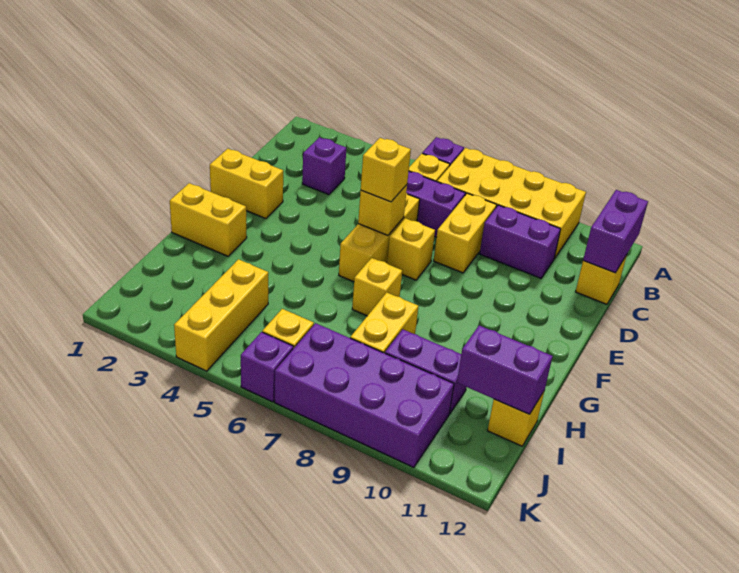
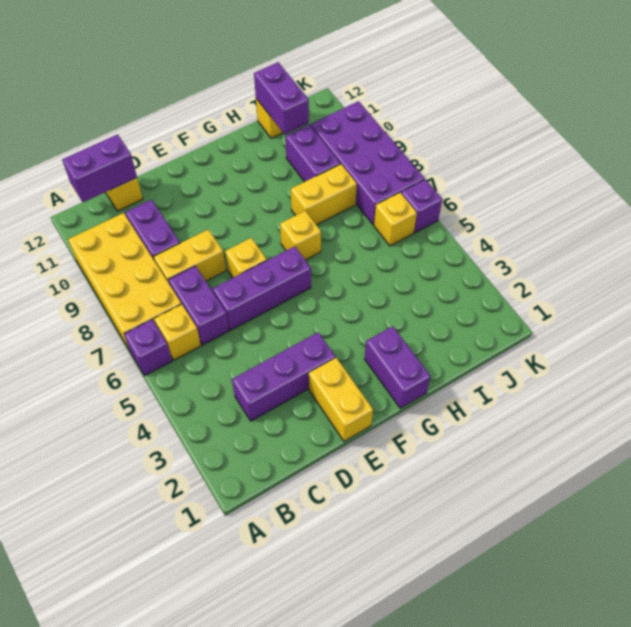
purple 1x1 brick [302,137,346,195] -> purple 1x3 brick [232,332,336,421]
yellow 1x3 brick [339,193,420,282] -> purple 1x3 brick [213,246,311,330]
yellow 1x1 brick [358,185,407,235] -> none
yellow 1x1 brick [361,138,411,202] -> none
yellow 1x2 brick [170,183,247,256] -> purple 1x2 brick [365,326,431,408]
yellow 1x3 brick [174,259,268,371] -> none

